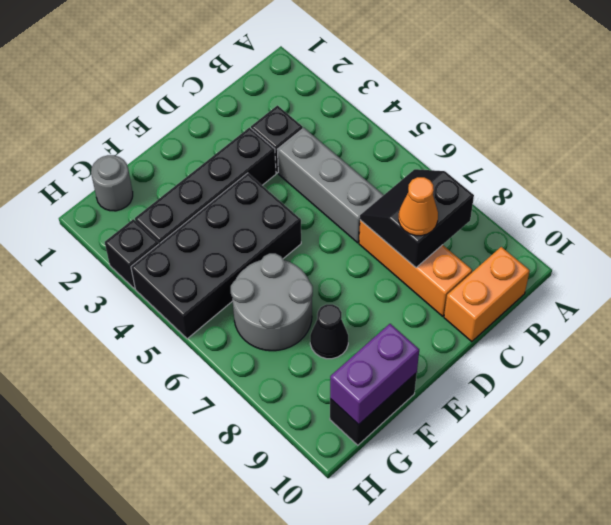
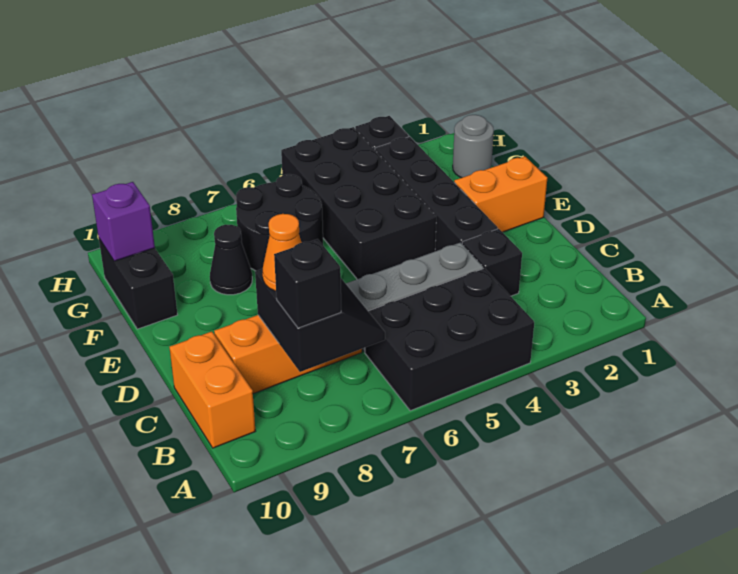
none -> black 2x3 brick [365,268,534,411]
none -> black 1x1 brick [274,239,341,328]
none -> orange 1x2 brick [454,156,547,232]
grey 2x2 round brick [231,253,313,351] -> black 2x2 round brick [236,174,323,271]
purple 1x2 brick [330,324,419,424] -> purple 1x1 brick [92,182,155,261]

